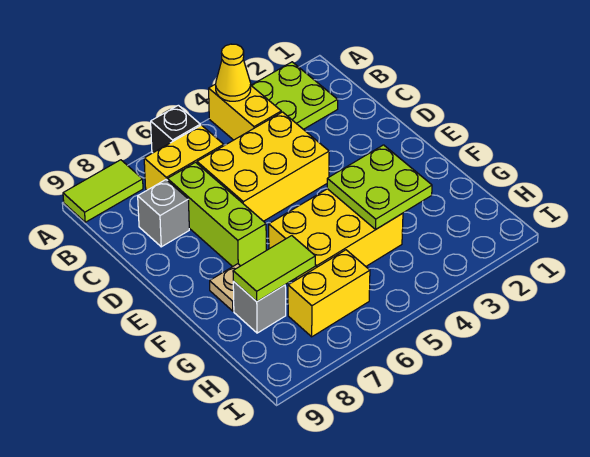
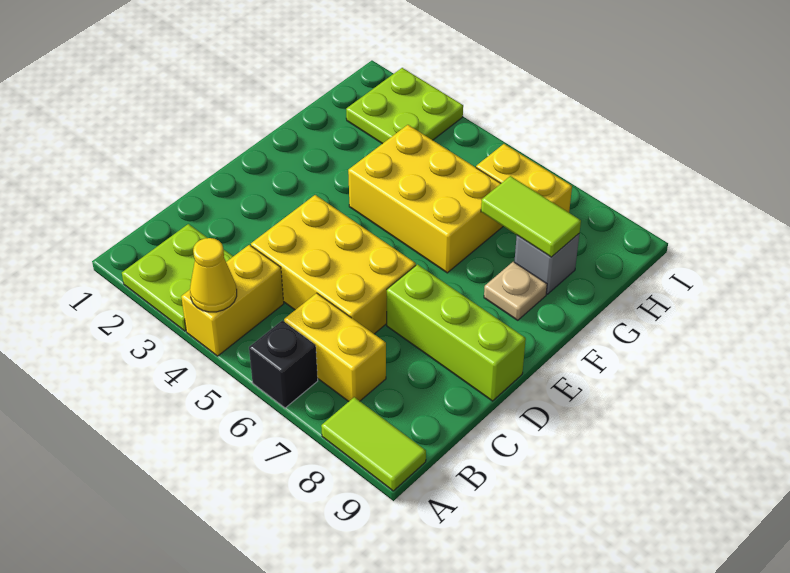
lime 1x3 brick [167,162,266,267] -> lime 1x3 brick turned to [387,264,526,401]
grey 1x1 brick [138,180,189,247] -> none
lime 2x2 plate [327,145,432,229] -> lime 2x2 plate moved to [346,68,463,144]

